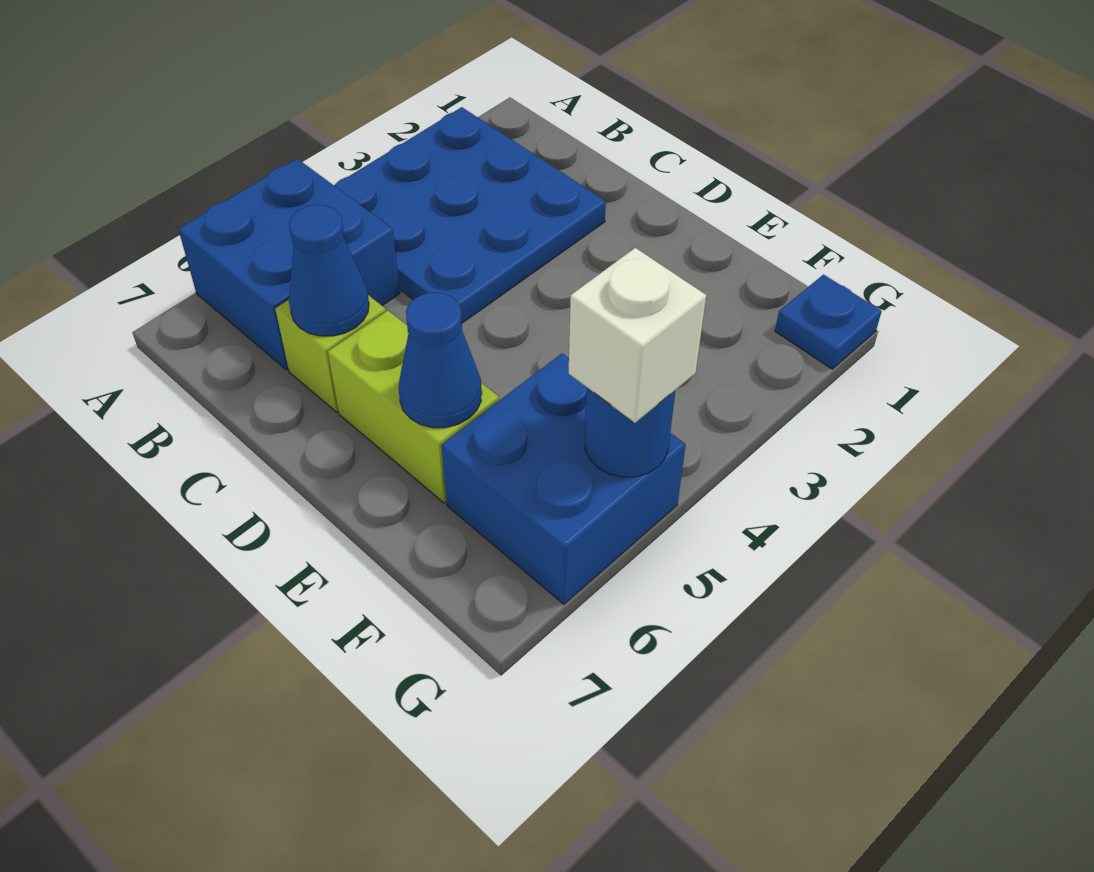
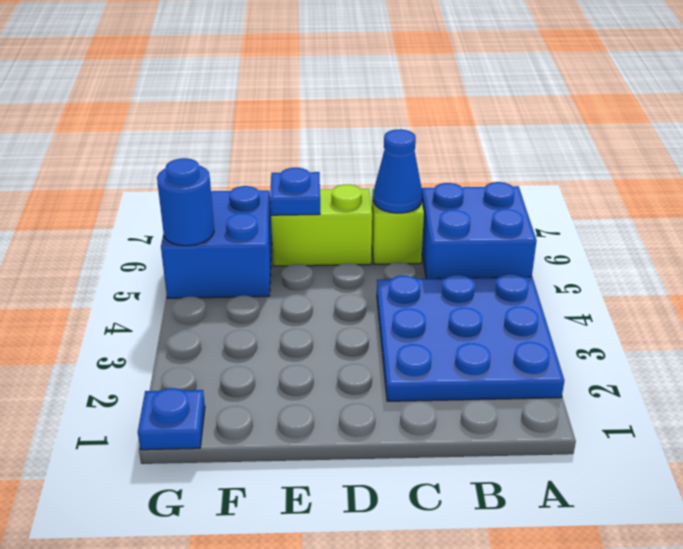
blue 1x1 cone [399,293,482,428] -> blue 1x1 plate [270,168,320,215]
white 1x1 brick [569,248,706,423] -> none

